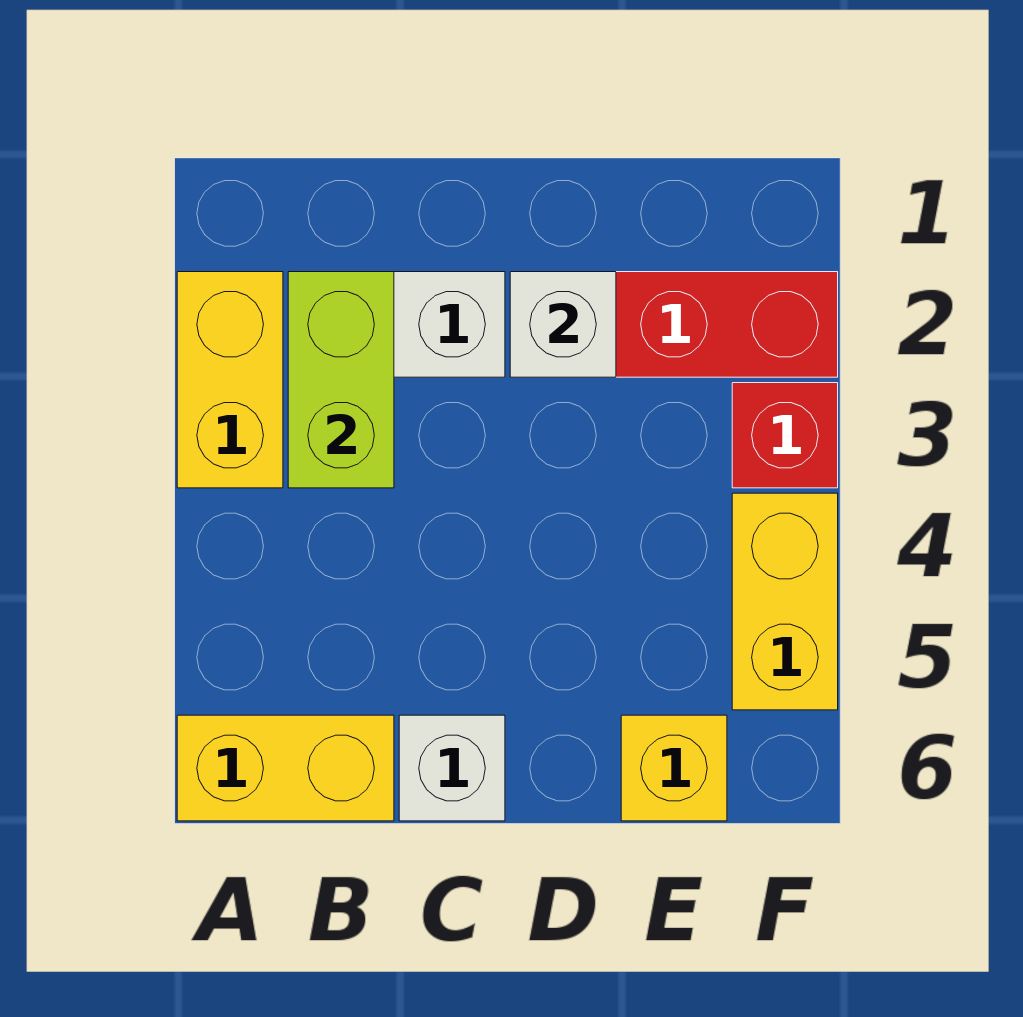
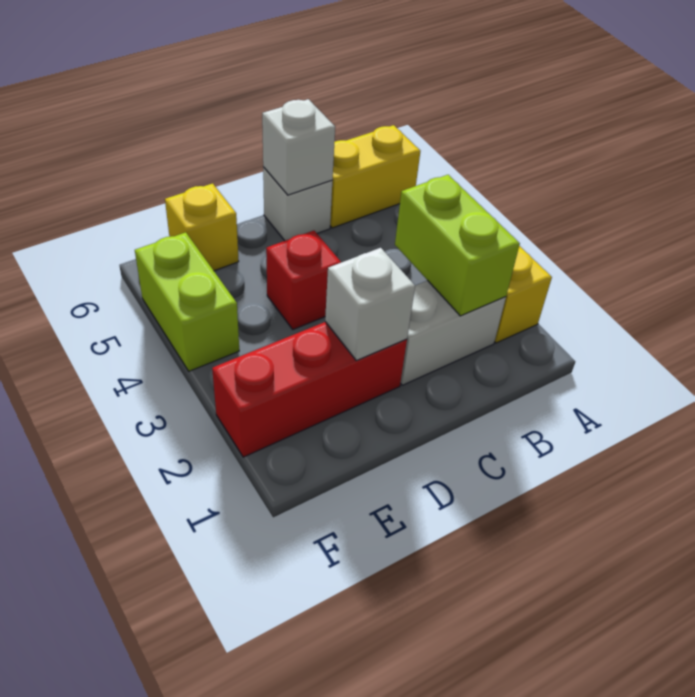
none -> white 1x1 brick [262,99,335,195]
red 1x1 brick [732,383,838,488] -> red 1x1 brick moved to [266,231,341,329]
yellow 1x2 brick [732,493,838,710] -> lime 1x2 brick [135,232,239,371]

